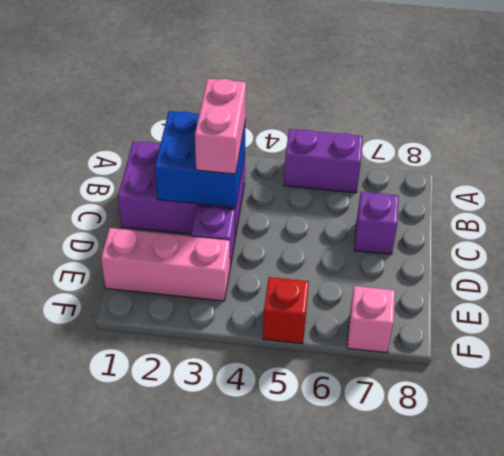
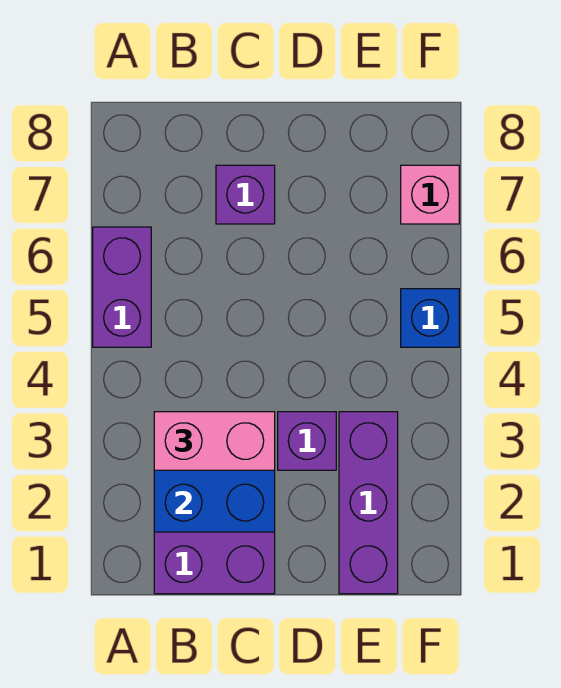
pink 1x3 brick [101,228,230,301] -> purple 1x3 brick [339,412,398,594]
red 1x1 brick [263,277,309,344] -> blue 1x1 brick [401,289,459,347]

